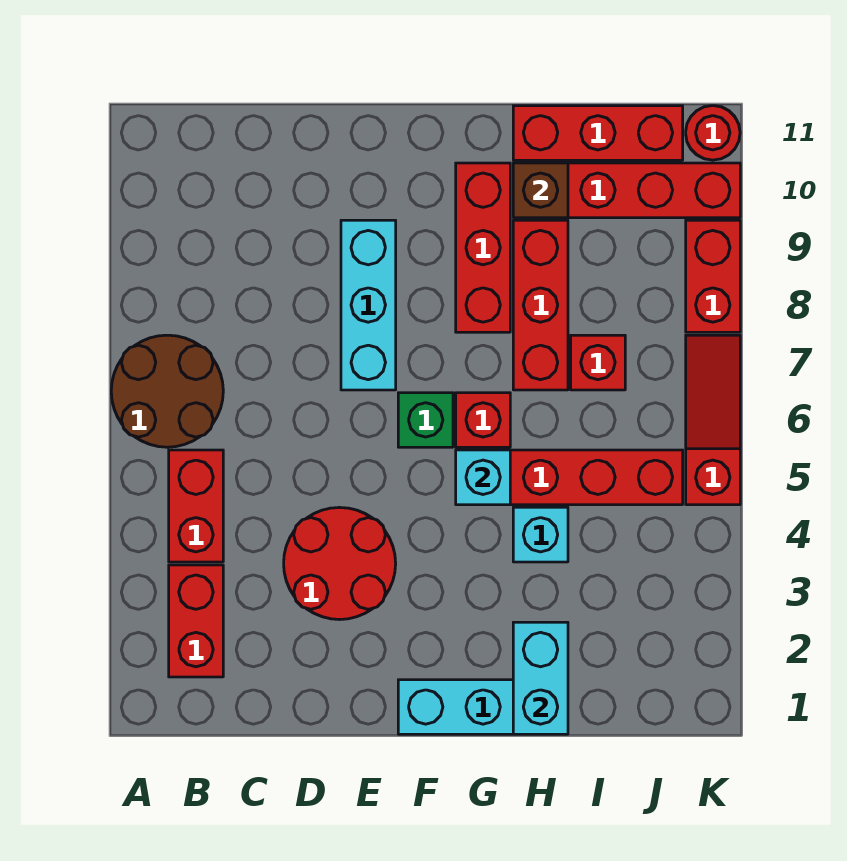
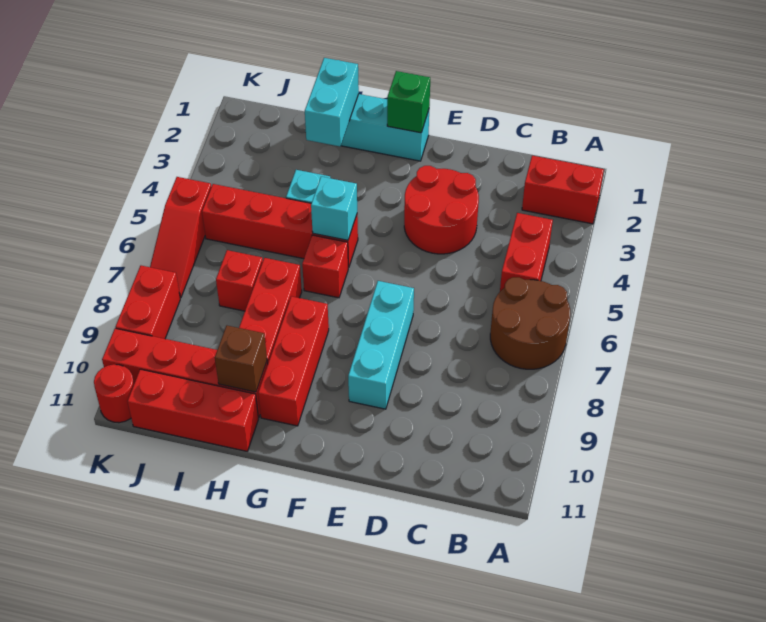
red 1x2 brick [169,565,223,677] -> red 1x2 brick turned to [522,156,604,224]
green 1x1 brick [398,393,453,447] -> green 1x1 brick moved to [387,71,430,133]

